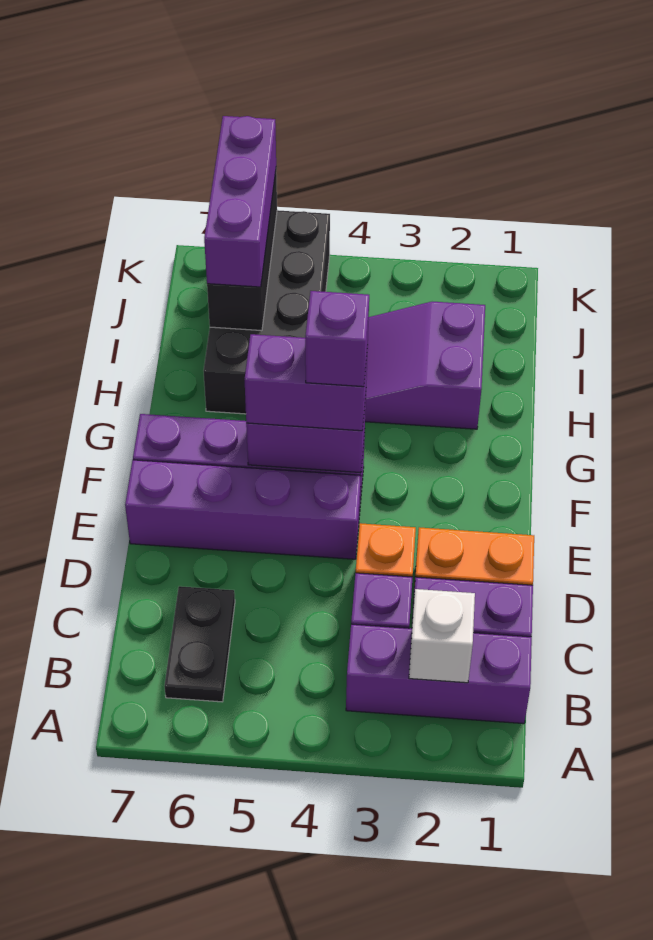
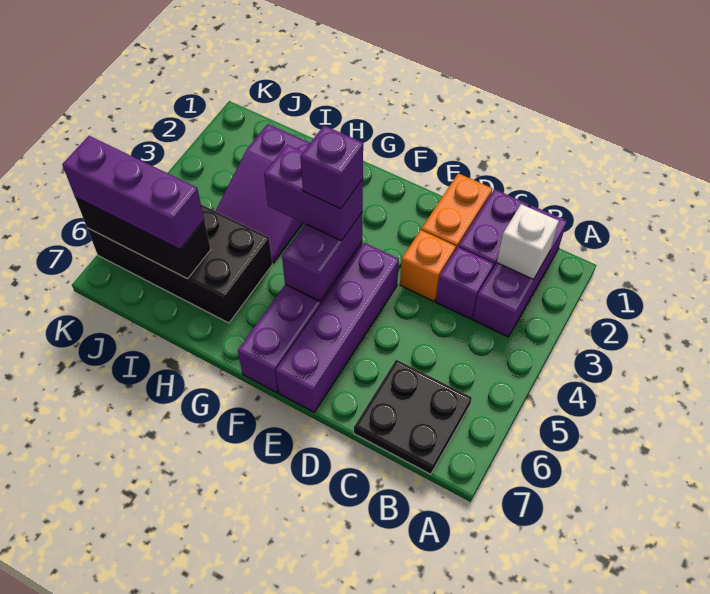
black 1x2 plate [164,586,235,702] -> black 2x2 plate [354,360,472,474]
purple 1x2 brick [245,334,368,431] -> purple 1x2 brick turned to [264,145,363,241]

